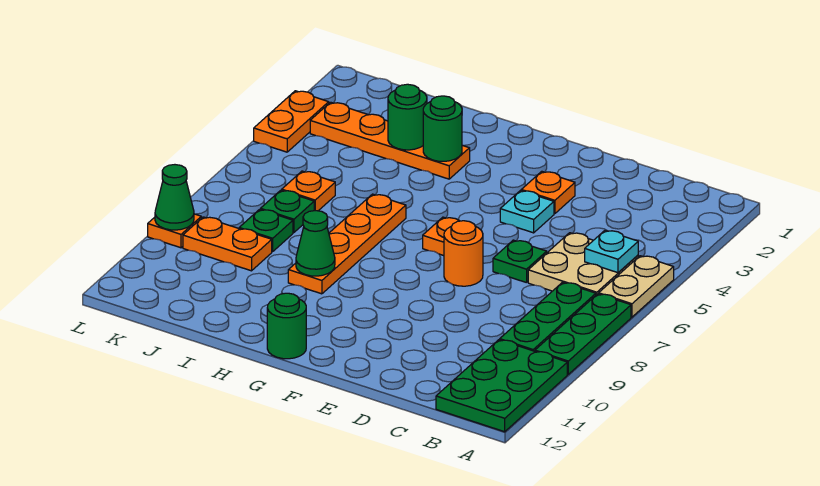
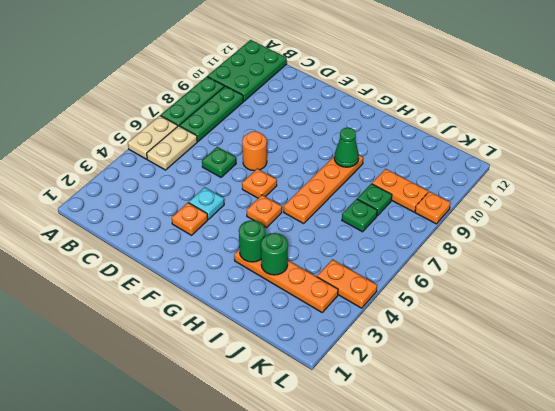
tan 2x2 plate [528,233,638,295] -> tan 1x2 plate [147,126,197,170]
cyan 1x1 plate [585,230,638,273] -> none
green 1x1 round brick [267,293,306,359] -> none
orange 1x1 plate [282,171,335,211] -> orange 1x1 plate moved to [247,195,282,227]
orange 1x2 plate [254,91,329,152] -> orange 1x2 plate turned to [317,260,377,308]
green 1x1 cone [155,165,194,230] -> none

